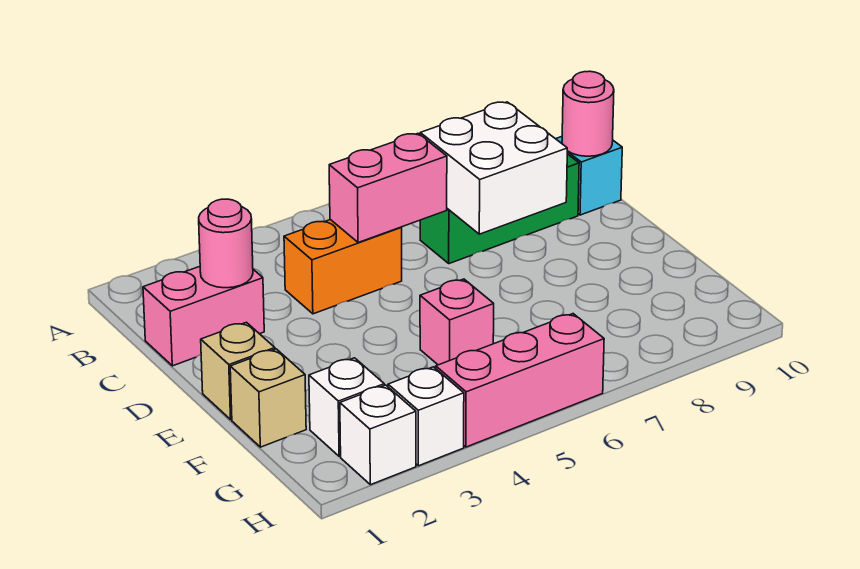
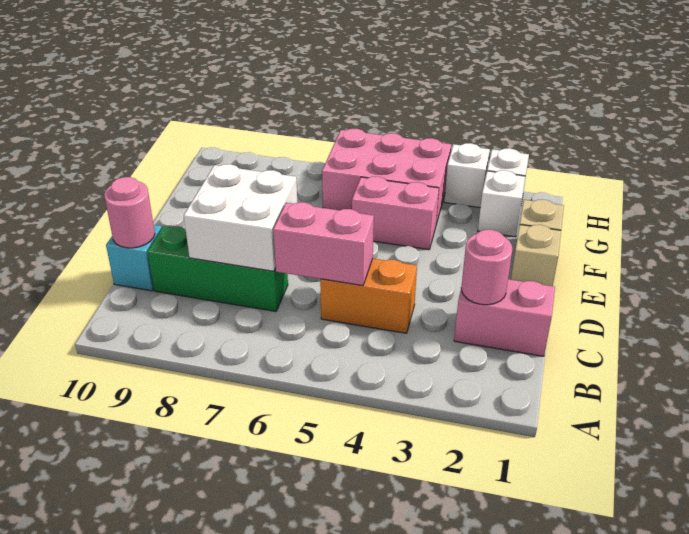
pink 1x1 brick [420,279,494,365] -> pink 1x2 brick [352,177,439,250]
pink 1x3 brick [436,314,604,447] -> pink 2x3 brick [322,129,451,224]

